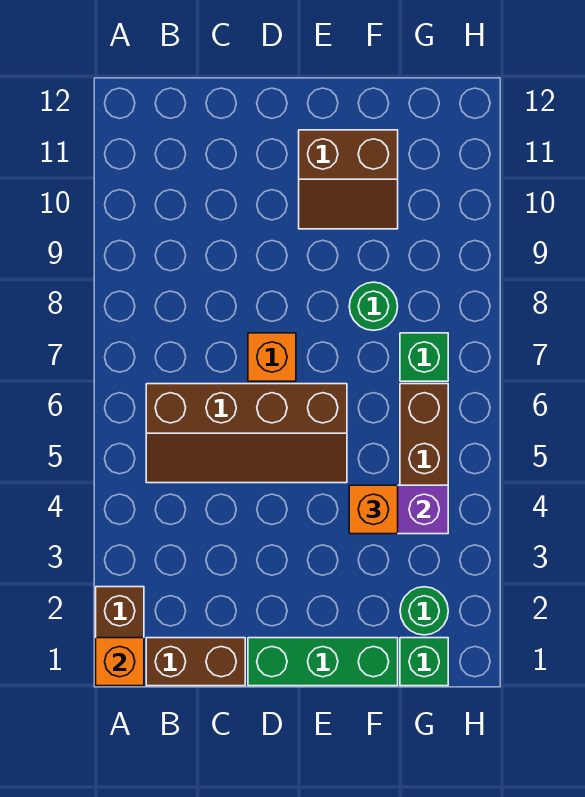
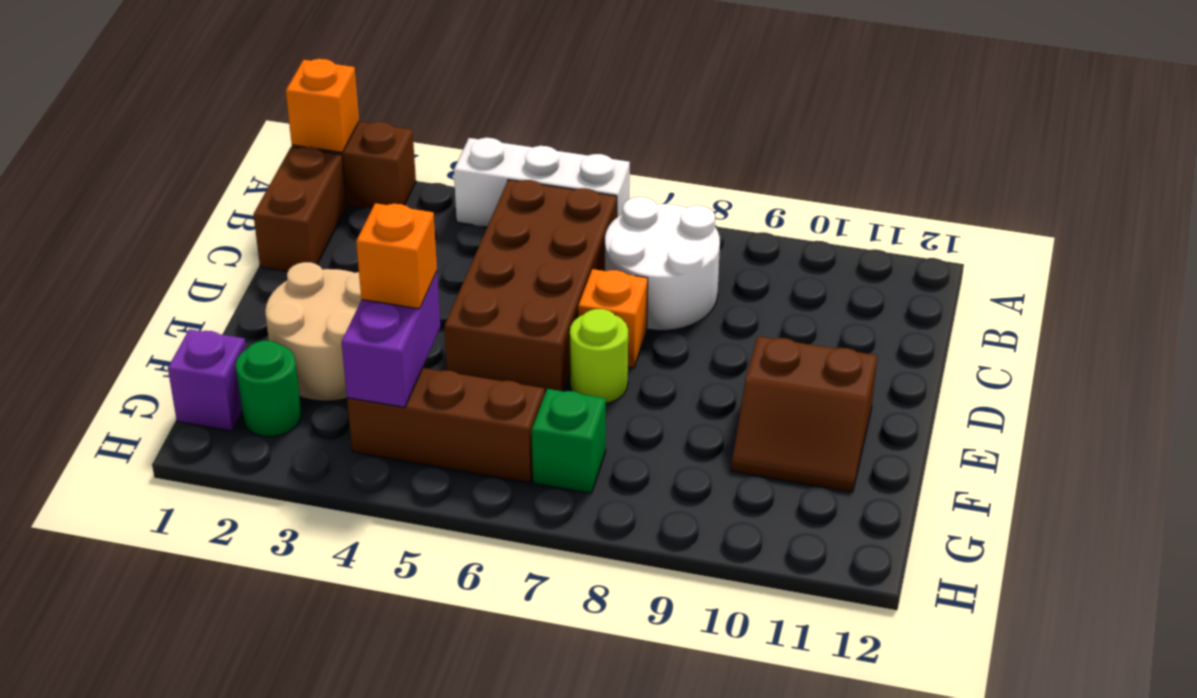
none -> white 1x3 brick [454,138,630,227]
brown 2x4 slope [146,384,347,483] -> brown 2x4 brick [444,180,617,395]
none -> white 2x2 round brick [605,197,720,330]
green 1x3 brick [248,638,398,686] -> none
none -> tan 2x2 round brick [265,262,362,401]
none -> lime 1x1 round brick [570,309,628,403]
brown 2x2 slope [299,130,398,229] -> brown 2x2 slope turned to [731,336,877,492]
green 1x1 round brick [349,282,398,330] -> none
green 1x1 brick [400,638,448,686] -> purple 1x1 brick [168,329,246,431]

